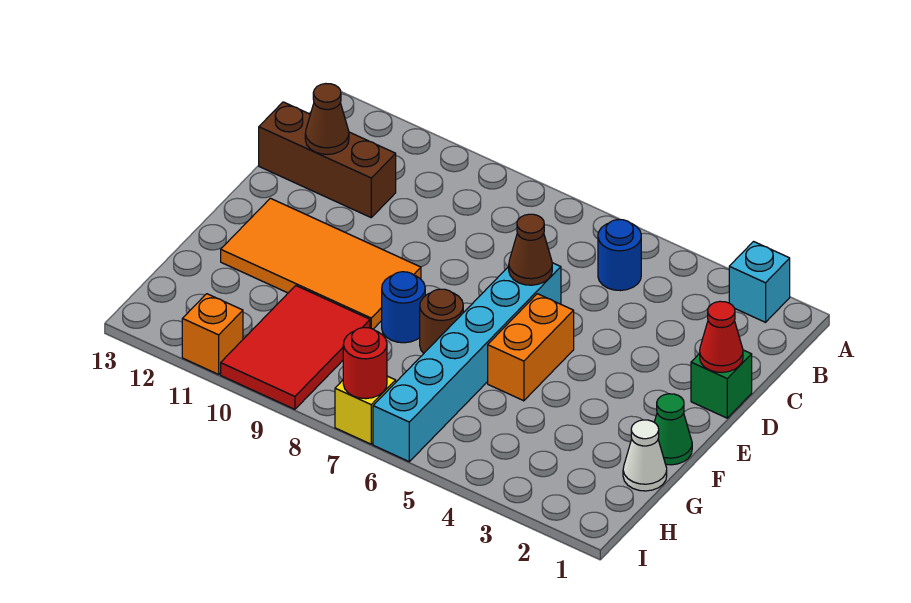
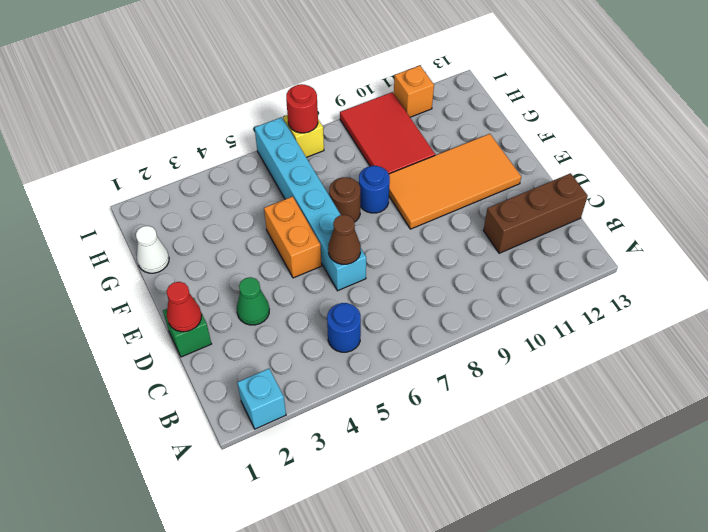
brown 1x1 cone [305,84,349,155] -> none
green 1x1 cone [654,394,692,465] -> green 1x1 cone moved to [237,277,269,325]

